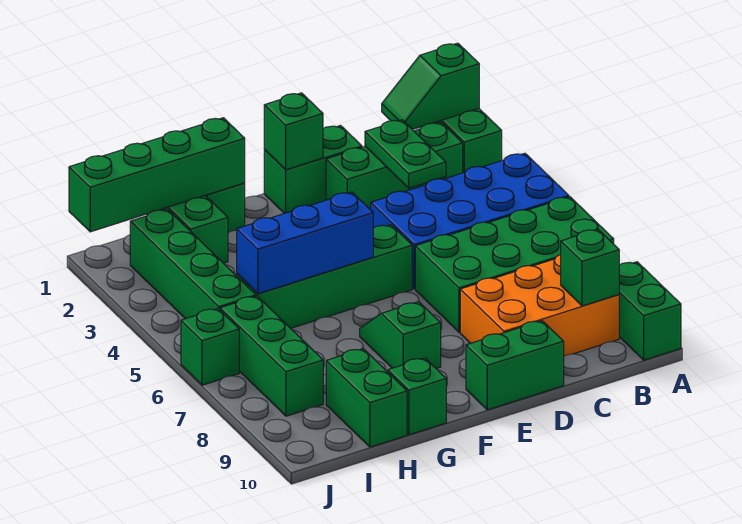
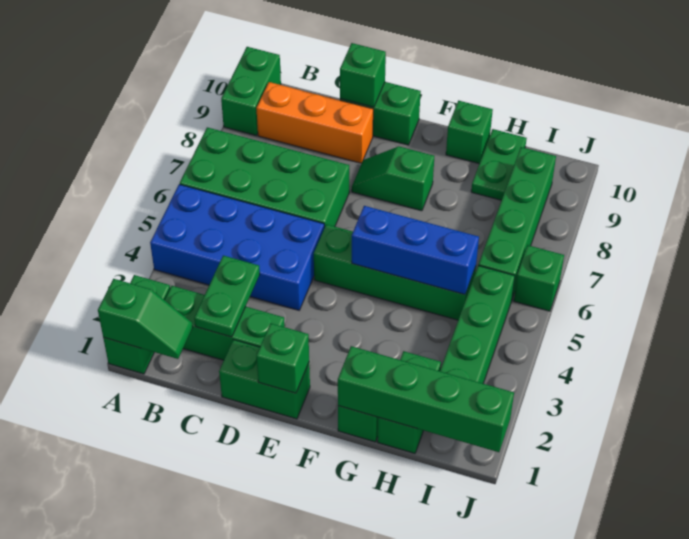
orange 2x3 brick [460,254,619,356] -> orange 1x3 brick [256,82,373,163]
green 1x1 brick [561,229,619,306] -> green 1x1 brick moved to [340,43,386,107]
green 1x2 slope [360,302,441,369] -> green 1x2 slope turned to [352,147,434,211]
green 1x2 brick [326,349,407,447] -> green 1x2 plate [471,129,527,200]
green 1x3 brick [220,296,323,416] -> green 1x4 brick [478,147,556,299]

